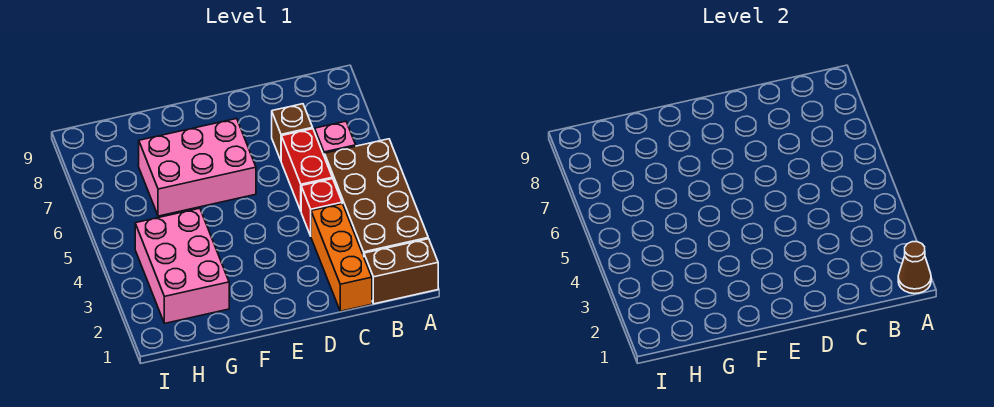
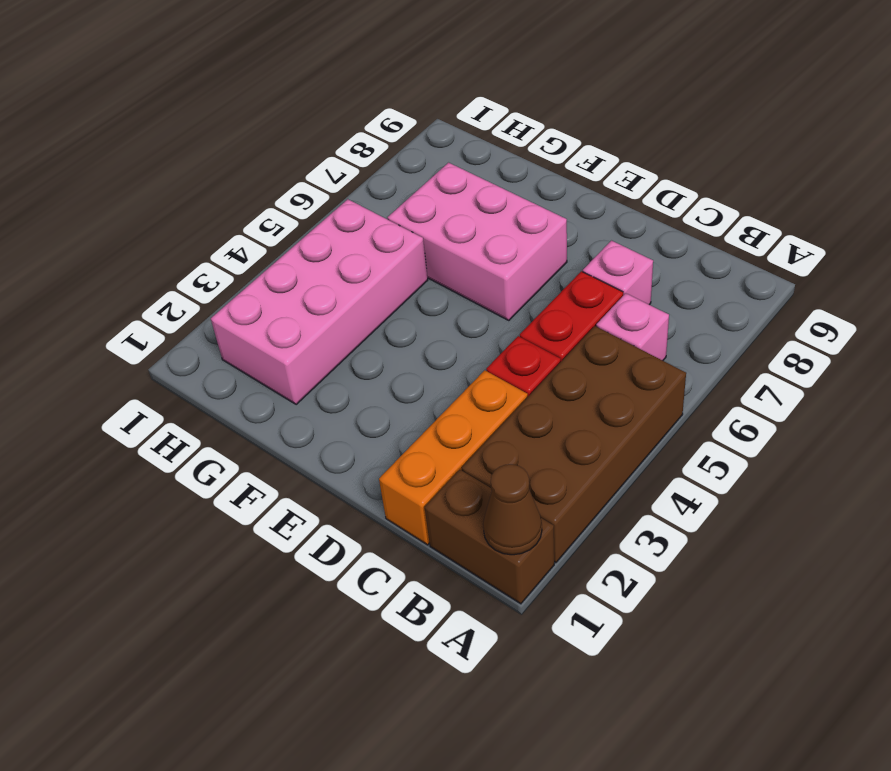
brown 1x1 brick [272,104,313,160] -> pink 1x1 brick [583,241,653,305]
pink 2x3 brick [135,208,229,323] -> pink 2x4 brick [211,199,428,404]

